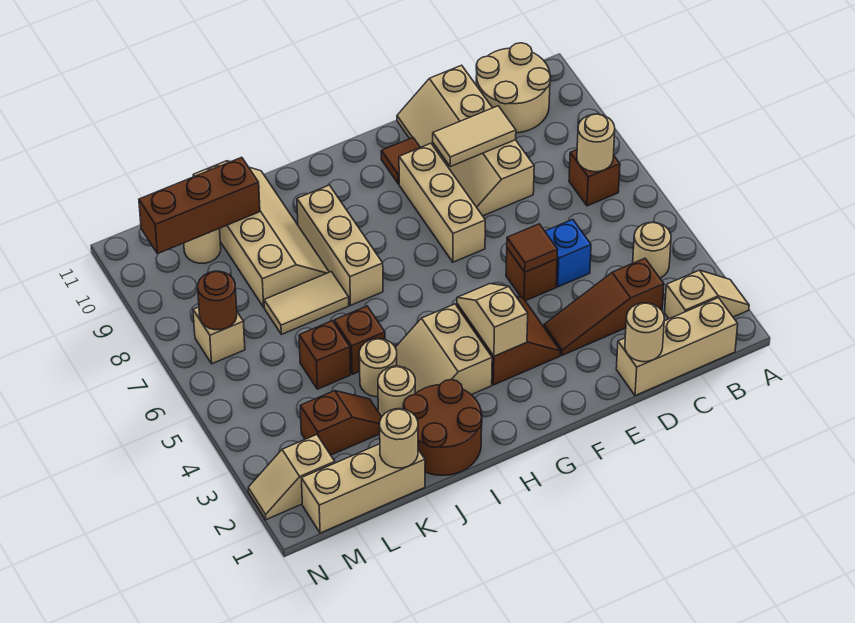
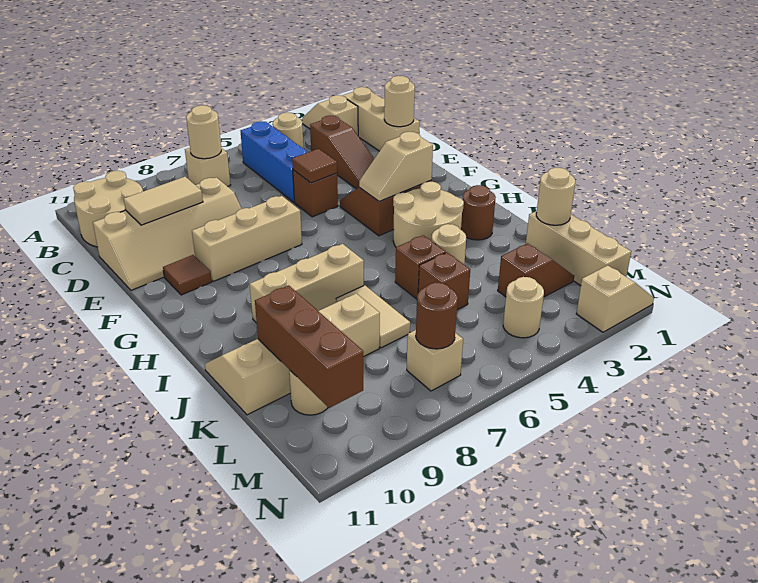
brown 1x1 brick [569,150,620,206] -> tan 1x1 brick [185,148,230,187]
blue 1x1 brick [545,219,591,287] -> blue 1x3 brick [241,121,308,202]
tan 1x2 tile [433,106,516,167] -> tan 1x2 tile turned to [124,177,203,225]
tan 2x2 slope [395,304,492,395] -> tan 2x2 round brick [393,182,464,247]
brown 2x2 round brick [403,380,482,475] -> brown 1x1 round brick [461,185,496,240]
tan 1x1 round brick [378,366,415,417] -> tan 1x1 round brick moved to [503,277,544,338]
brown 1x2 slope [300,391,381,455] -> brown 1x2 slope turned to [498,243,574,297]
tan 1x2 slope [248,435,335,520] -> tan 1x2 slope turned to [576,265,654,332]

